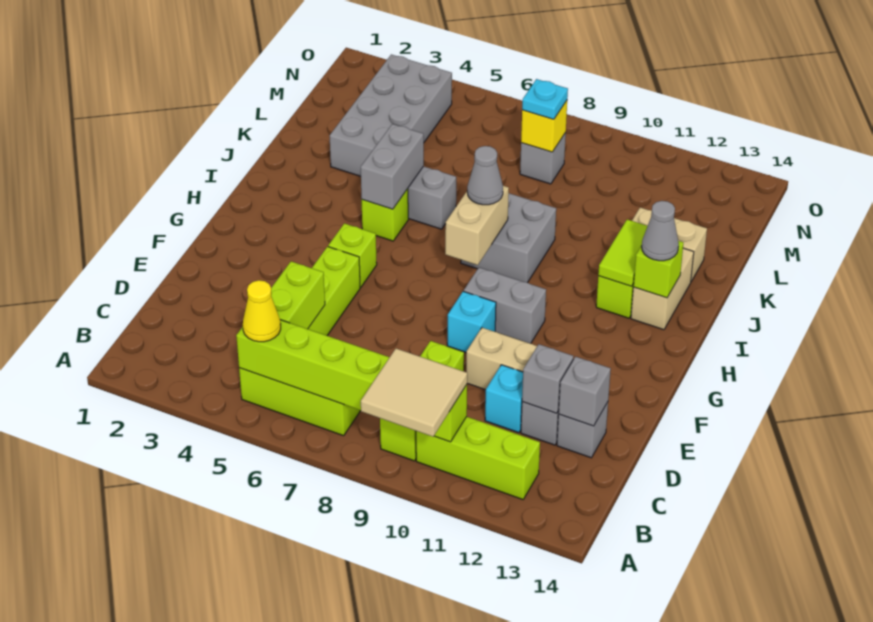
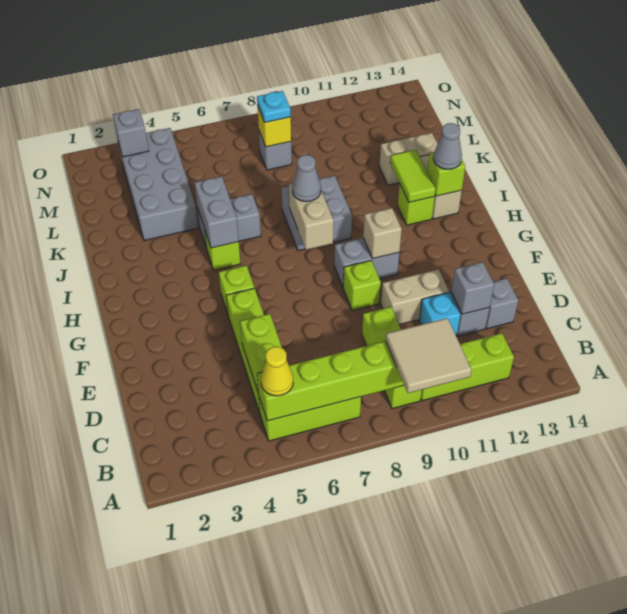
grey 1x1 brick [559,357,611,426] -> grey 1x1 brick moved to [113,109,149,157]
cyan 1x1 brick [447,291,496,352] -> lime 1x1 brick [343,261,381,310]
none -> tan 1x1 brick [363,208,402,259]

